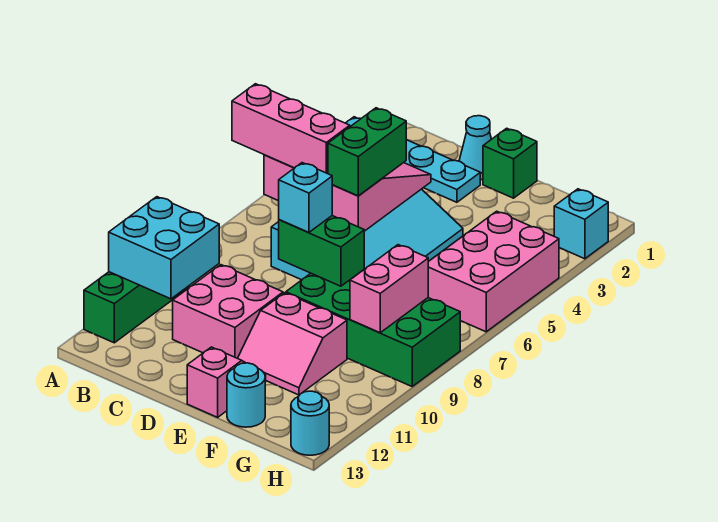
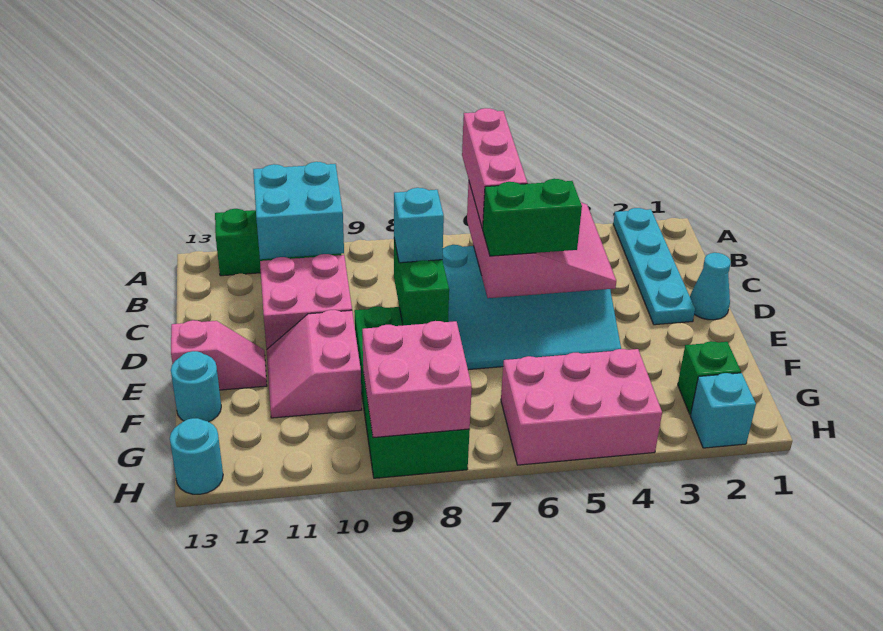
green 1x1 brick [483,128,537,198] -> green 1x1 brick moved to [678,341,741,415]
pink 1x2 brick [350,245,428,333] -> pink 2x2 brick [362,321,472,438]

